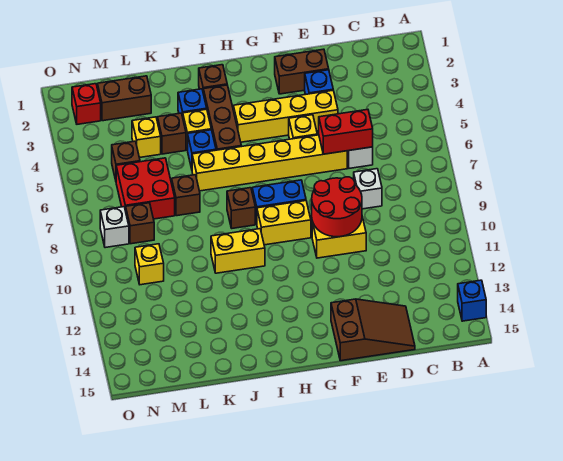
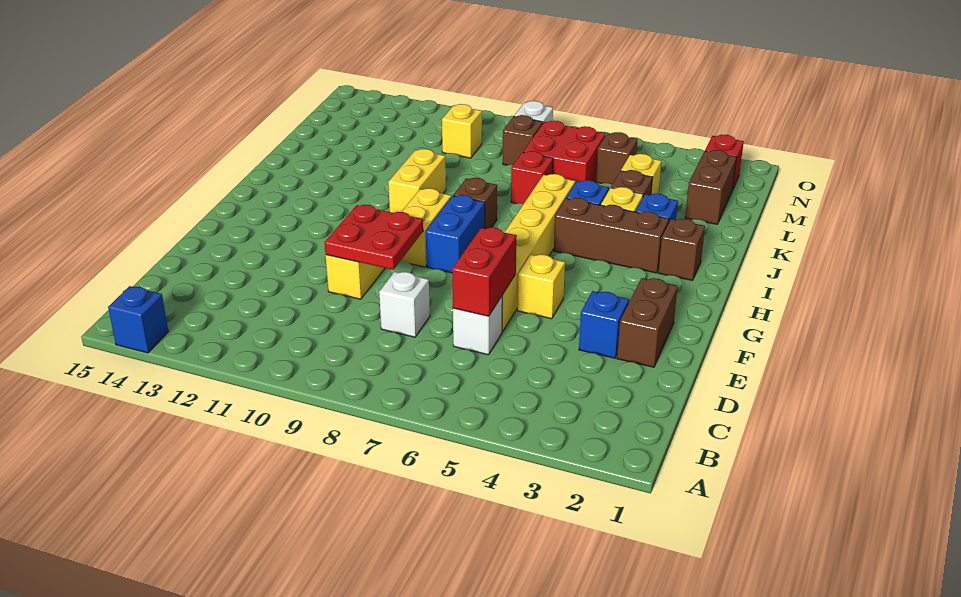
brown 2x3 slope [331,299,415,361] -> none
yellow 1x4 brick [233,90,338,142] -> none
red 2x2 round brick [312,177,362,237] -> red 2x2 plate [324,205,423,270]
brown 1x1 brick [172,175,200,216] -> red 1x1 brick [511,151,553,204]

